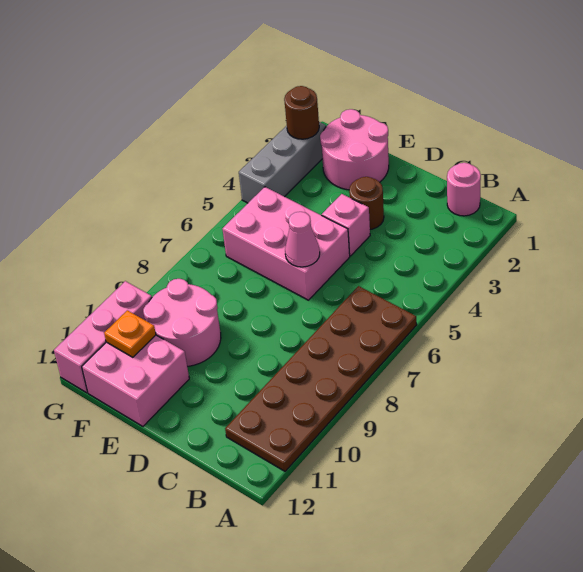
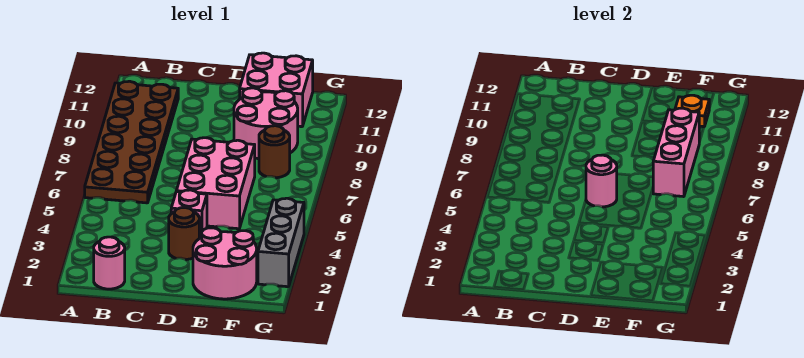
pink 2x3 brick [223,187,350,300] -> pink 2x3 brick turned to [176,138,255,229]
pink 1x1 cone [285,212,320,267] -> pink 1x1 round brick [586,155,617,207]
brown 1x1 round brick [284,86,319,139] -> brown 1x1 round brick moved to [259,126,290,178]
pink 1x3 brick [54,281,152,393] -> pink 1x3 brick moved to [653,108,699,197]

